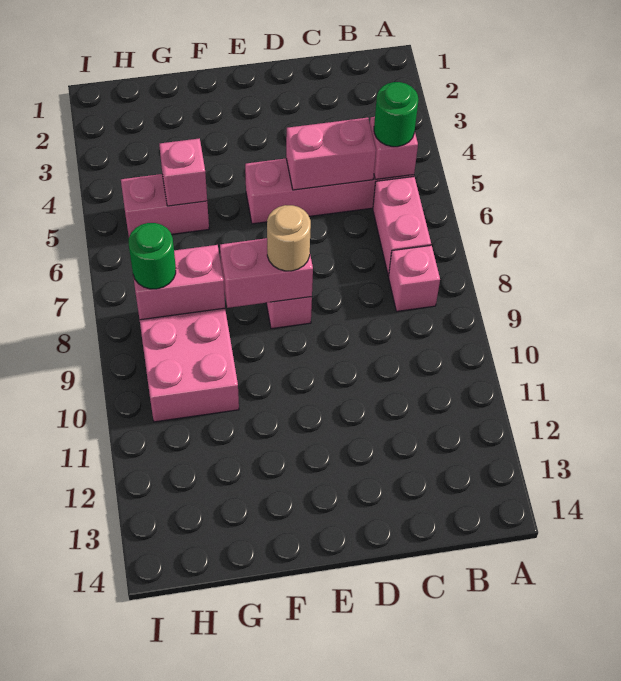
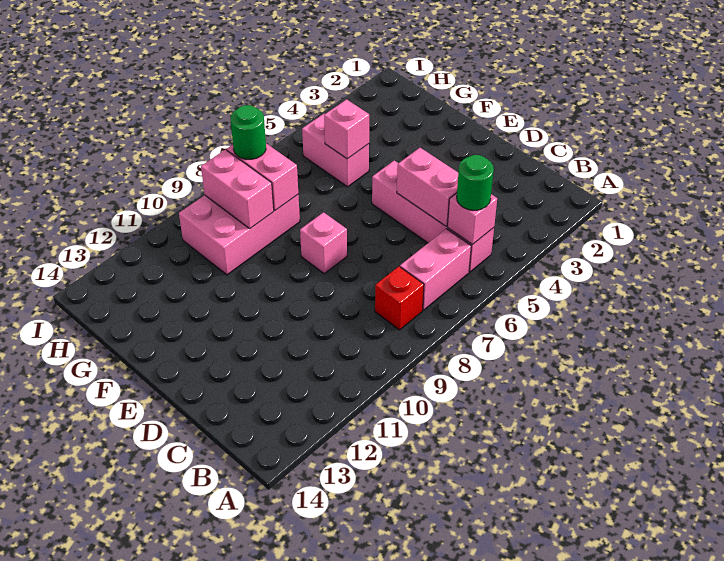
pink 1x1 brick [389,245,440,311] -> red 1x1 brick [375,266,424,330]
pink 1x2 brick [220,238,313,308] -> pink 1x2 brick moved to [201,150,274,228]
tan 1x1 round brick [267,205,311,271] -> none

